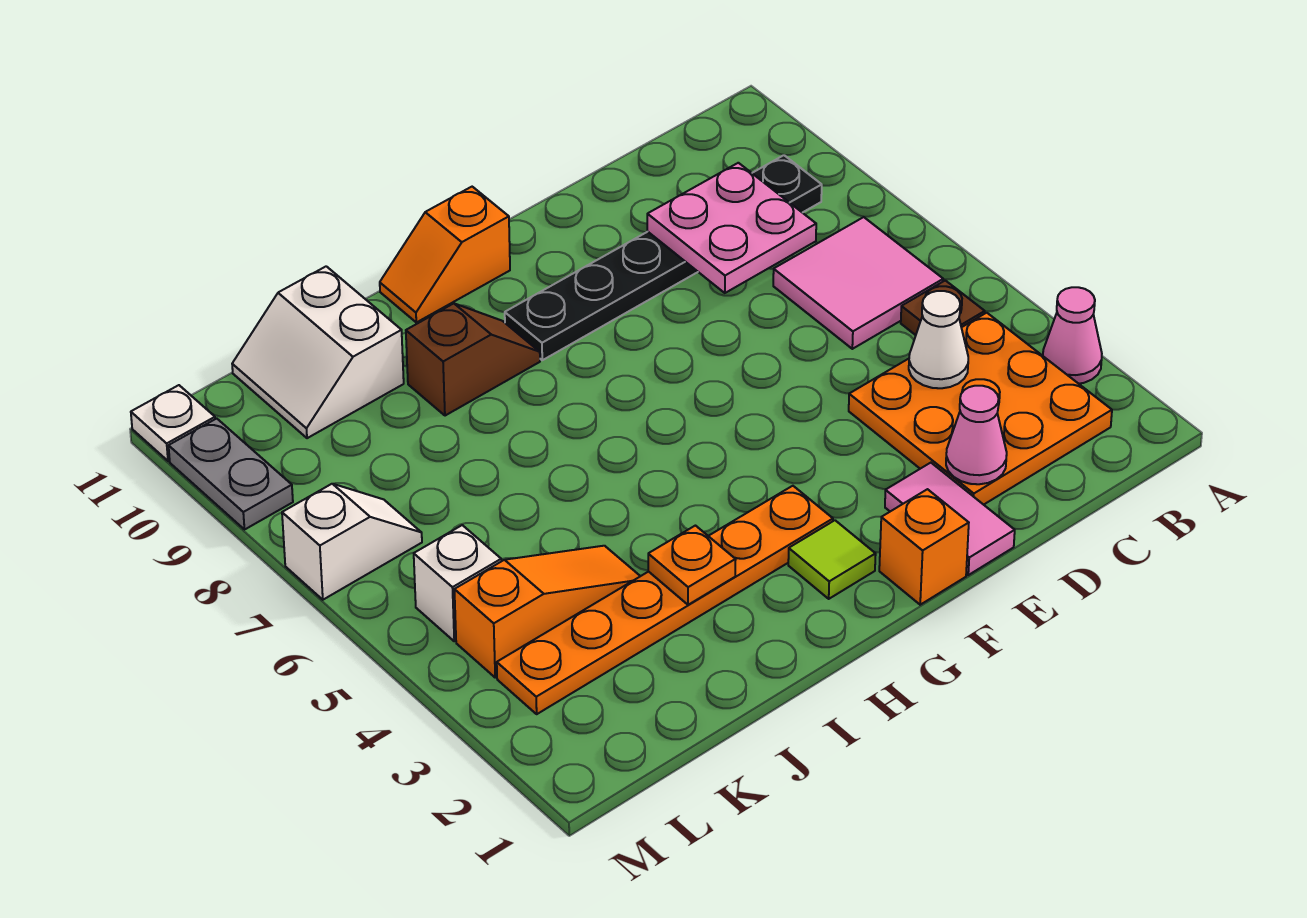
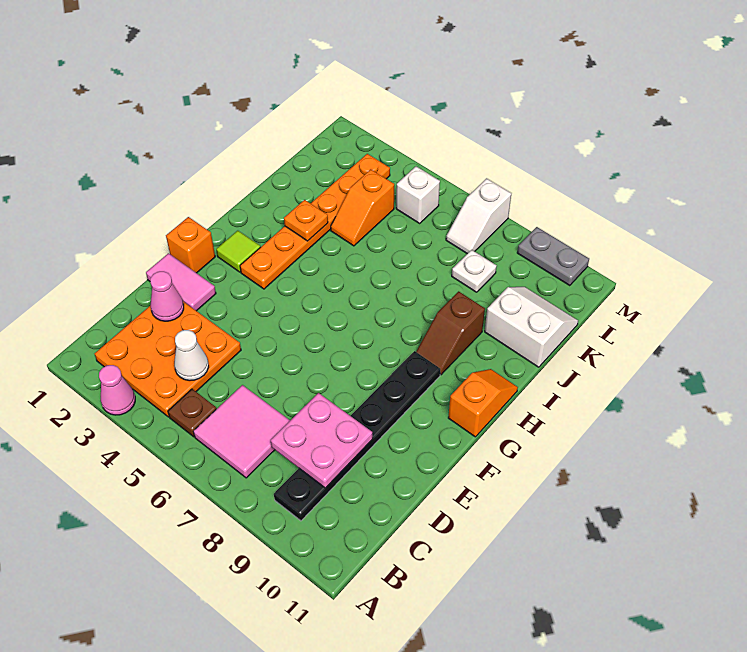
orange 1x3 slope [454,546,640,677] -> orange 1x2 slope [331,169,394,246]
white 1x1 plate [131,385,215,461] -> white 1x1 plate moved to [452,250,497,292]

